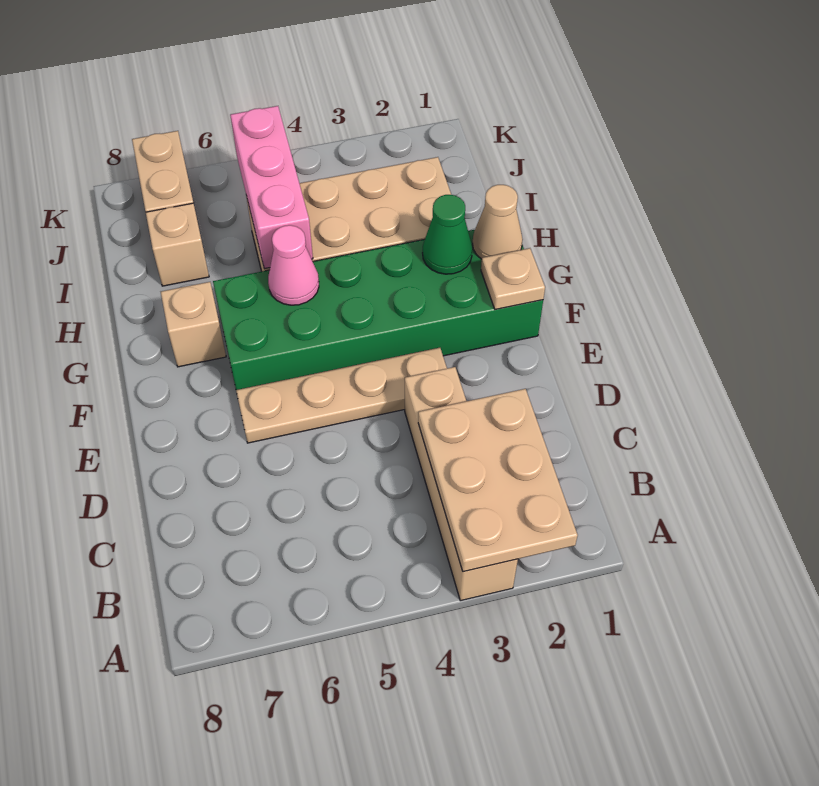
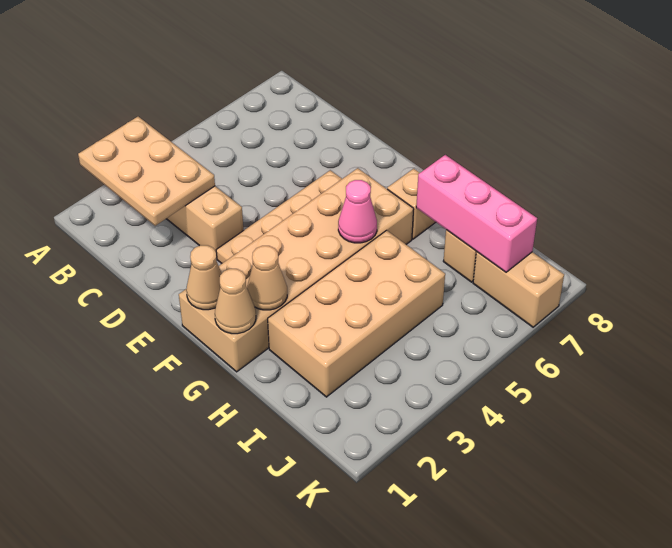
green 2x6 brick [213,230,543,390] -> tan 2x6 brick [179,168,414,372]
tan 1x1 plate [481,248,545,309] -> tan 1x1 cone [186,245,222,310]
green 1x1 cone [423,195,472,274] -> tan 1x1 cone [247,246,287,310]
pink 1x3 brick [230,106,313,269] -> pink 1x3 brick moved to [416,155,537,272]

